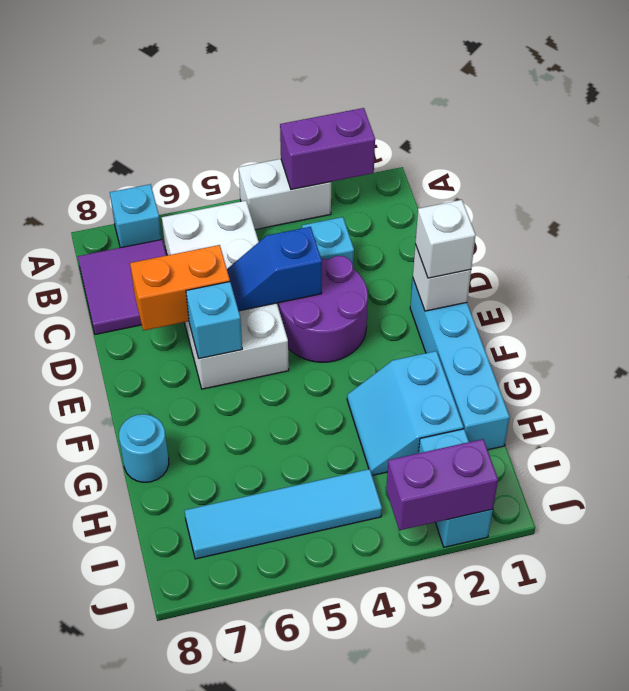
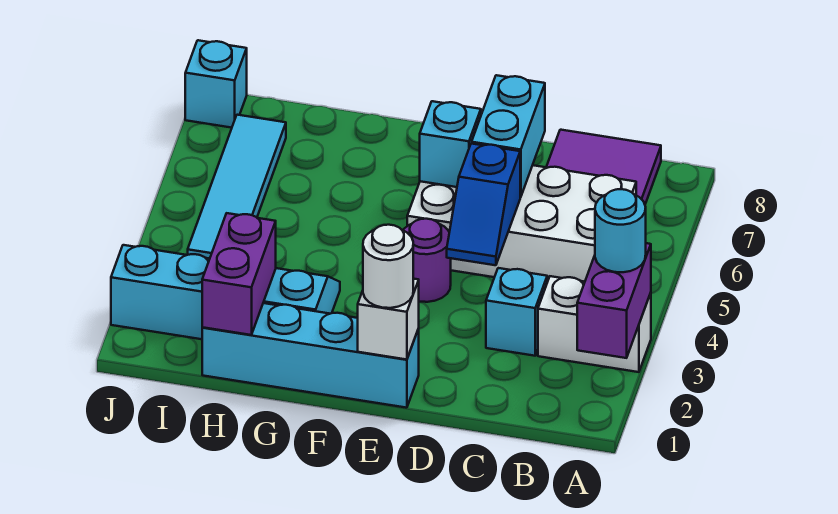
white 1x2 brick [239,159,331,230] -> white 1x2 brick turned to [538,276,651,372]
cyan 1x1 brick [110,184,162,248] -> cyan 1x1 brick moved to [185,40,247,128]
purple 2x2 round brick [278,256,368,362] -> purple 1x1 round brick [403,219,451,302]
blue 1x2 slope [227,227,322,311] -> blue 1x2 slope turned to [447,143,520,265]
orange 1x2 brick [130,245,230,331] -> cyan 1x2 brick [472,75,545,197]
white 1x1 brick [415,200,476,278] -> white 1x1 round brick [363,225,413,308]
cyan 1x1 round brick [119,414,169,482] -> cyan 1x1 round brick moved to [595,189,646,272]
purple 1x2 brick [386,439,498,530] -> purple 1x2 brick moved to [202,213,276,335]

